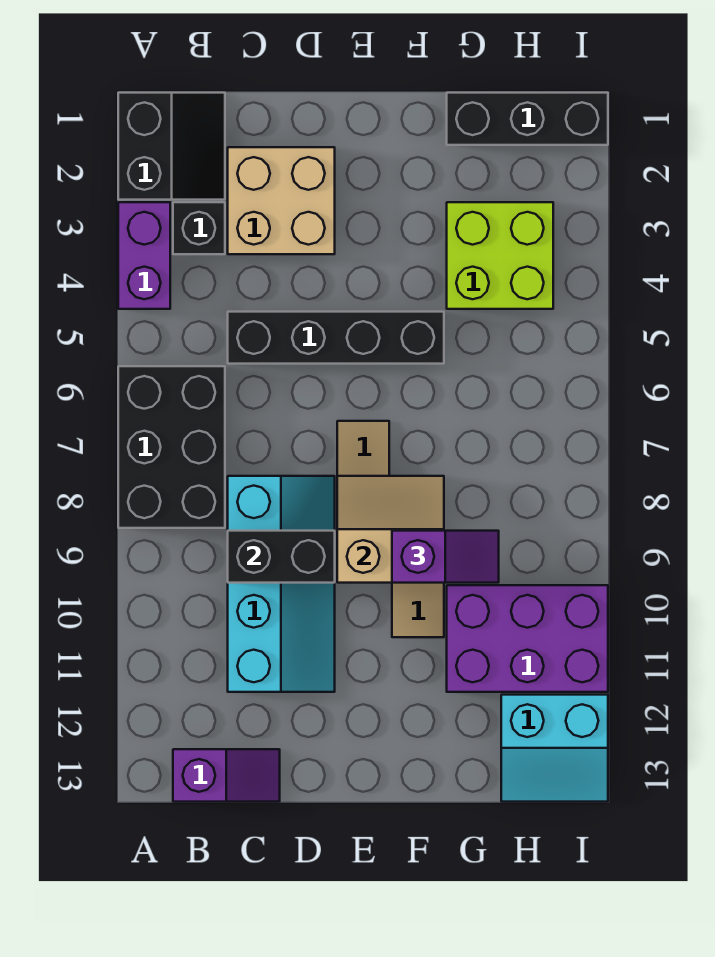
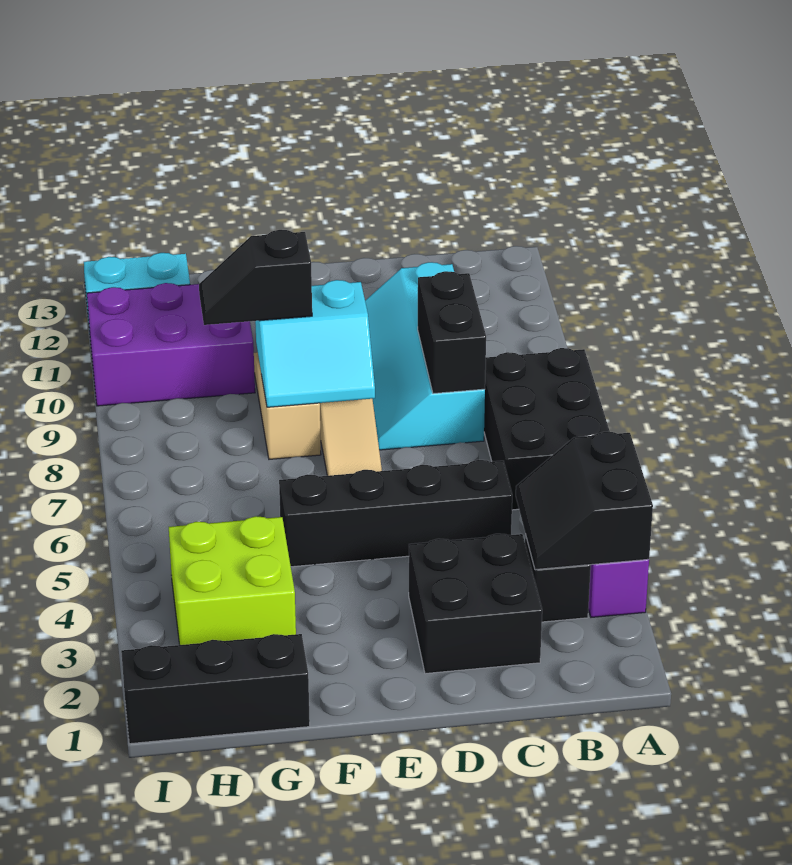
black 2x2 slope [118,93,225,200] -> black 2x2 slope moved to [516,432,653,570]
purple 1x2 slope [173,749,280,802] -> none
tan 2x2 brick [228,147,335,254] -> black 2x2 brick [409,534,542,674]
black 1x2 brick [228,531,335,583] -> black 1x2 brick turned to [418,271,486,394]
tan 2x2 slope [337,476,444,583] -> cyan 2x2 slope [255,280,375,407]
purple 1x2 slope [392,531,499,583] -> black 1x2 slope [199,230,312,325]

